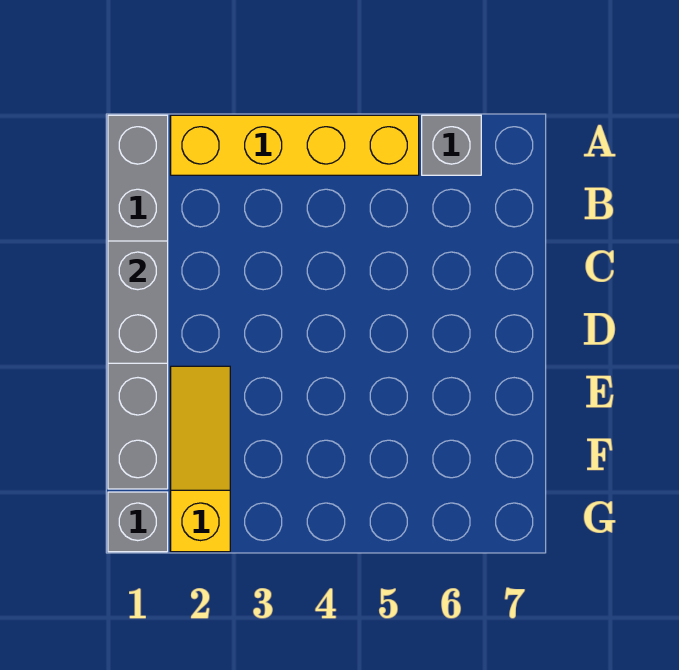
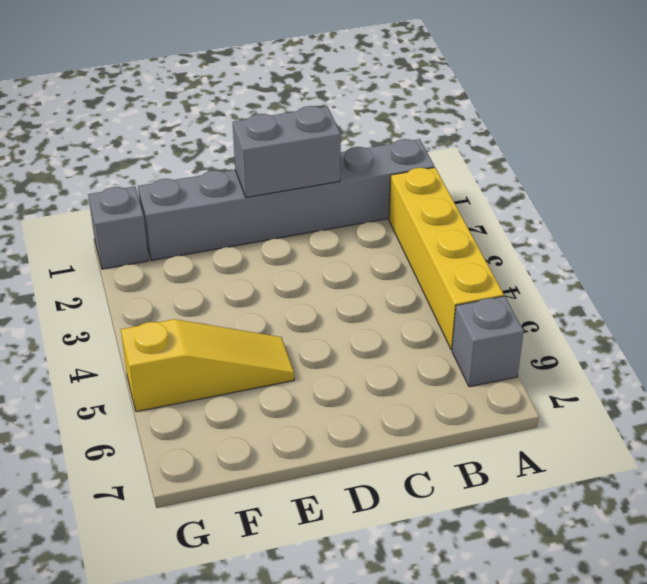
yellow 1x3 slope [171,366,230,552] -> yellow 1x3 slope moved to [121,319,294,412]

